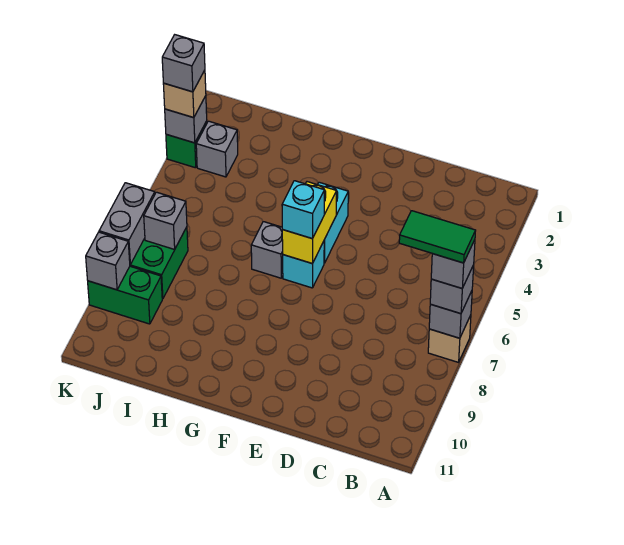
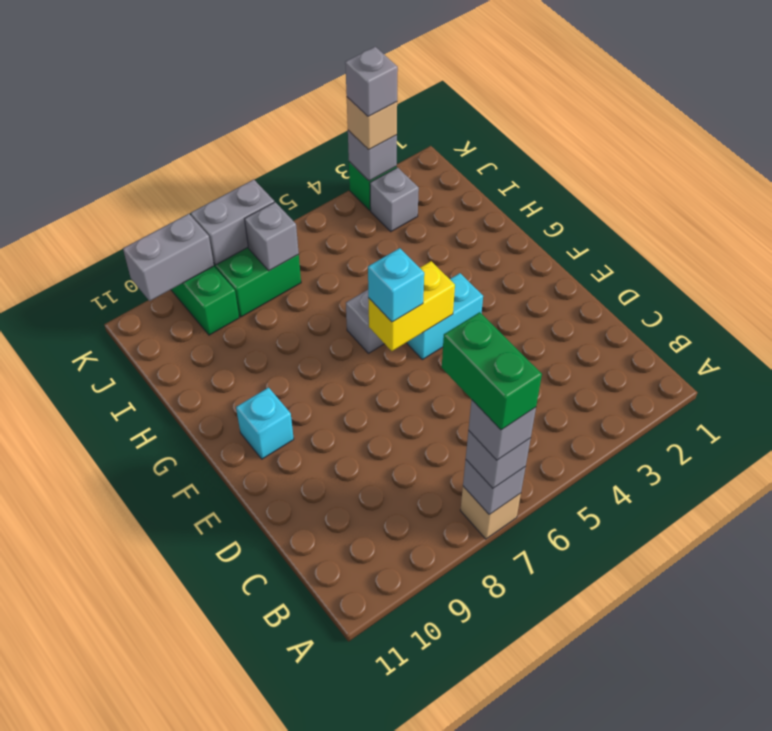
green 1x2 tile [399,211,476,263] -> green 1x2 brick [442,312,542,430]
cyan 1x1 brick [283,241,324,288] -> cyan 1x1 brick moved to [236,388,294,459]
grey 1x1 brick [86,232,130,290] -> grey 1x2 brick [123,214,214,301]

